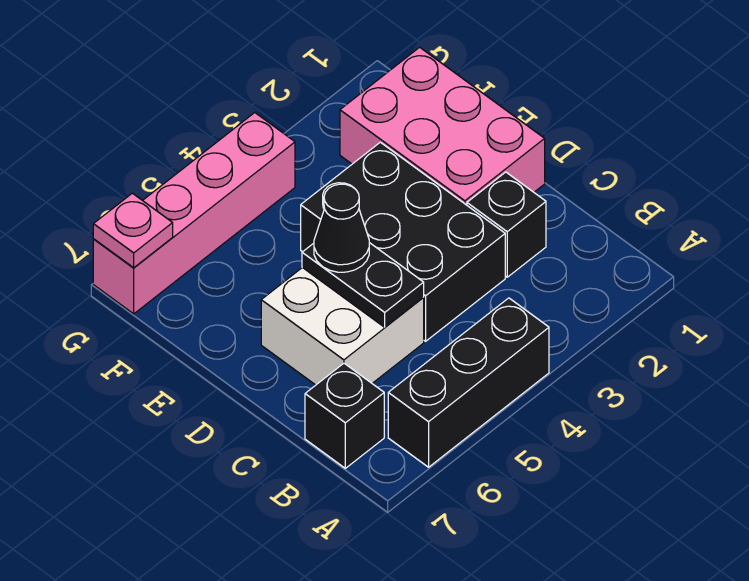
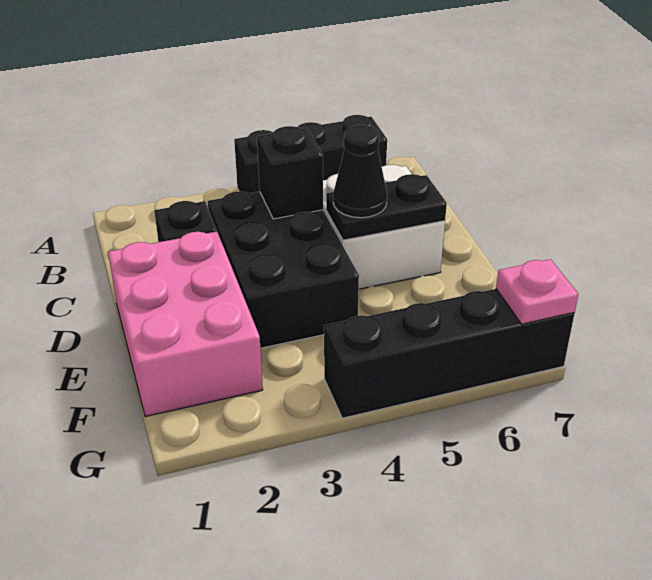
black 1x1 brick [305,363,384,468] -> black 1x1 brick moved to [257,126,323,219]
black 1x2 plate [302,243,424,327] -> black 1x2 plate turned to [326,174,447,240]
pink 1x4 brick [93,113,295,314] -> black 1x4 brick [324,289,575,418]

